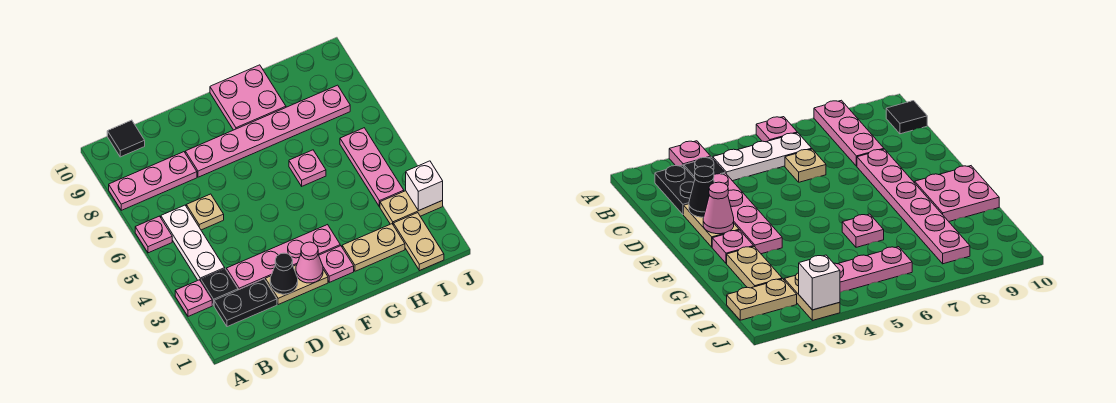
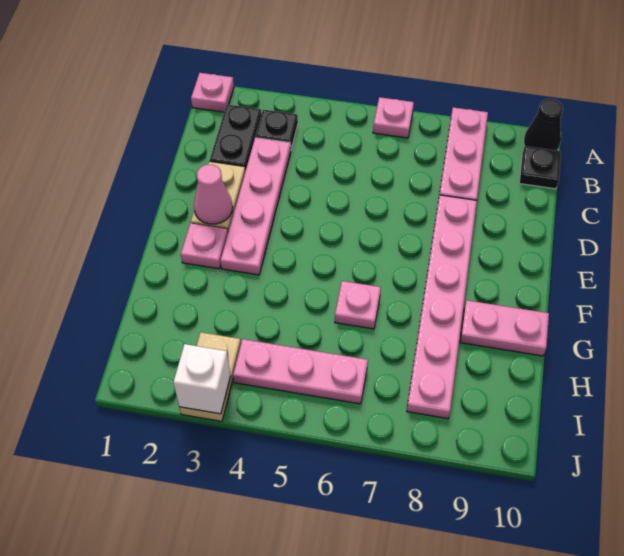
pink 1x1 plate [175,280,212,316] -> pink 1x1 plate moved to [191,73,234,112]
white 1x3 plate [161,205,225,281] -> none
black 1x1 tile [107,120,145,157] -> black 1x1 plate [519,146,561,189]
tan 1x1 plate [186,194,224,230] -> none
black 1x1 cone [270,253,298,294] -> black 1x1 cone moved to [524,99,563,151]
pink 2x2 plate [210,65,286,130] -> pink 1x2 plate [460,300,549,356]
tan 1x2 plate [342,224,405,271] -> none
tan 1x2 plate [393,213,444,271] -> none

